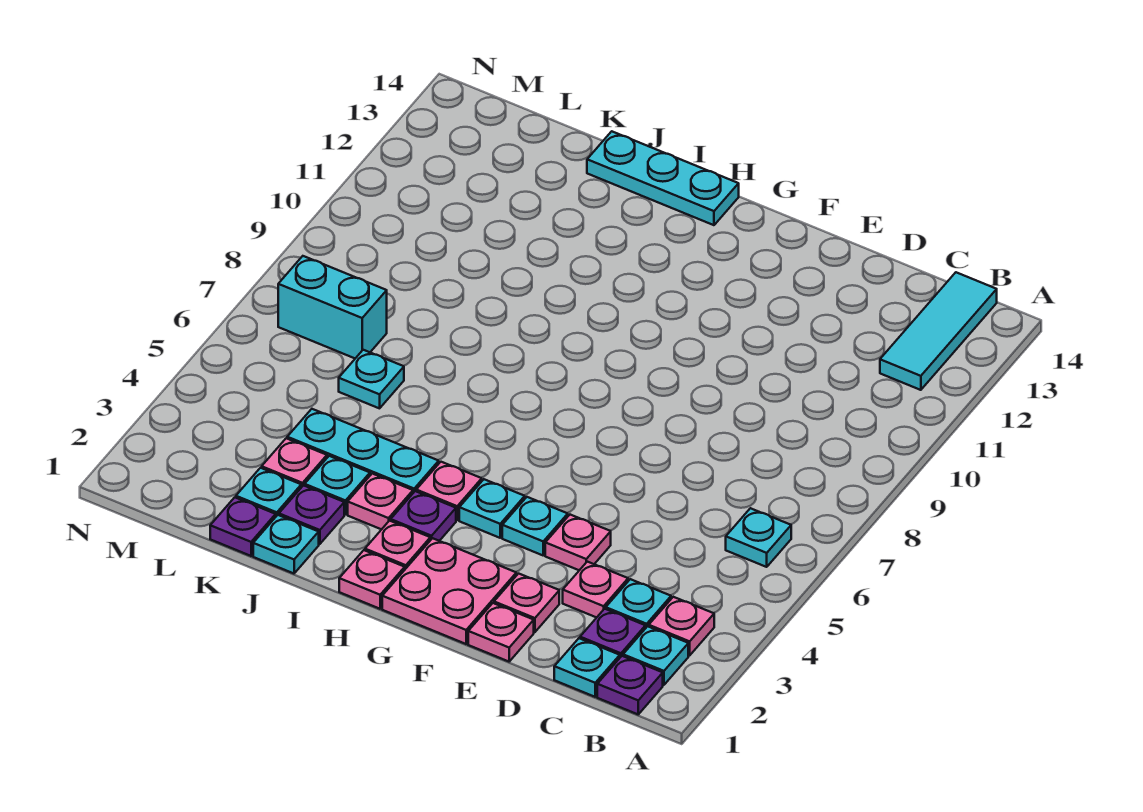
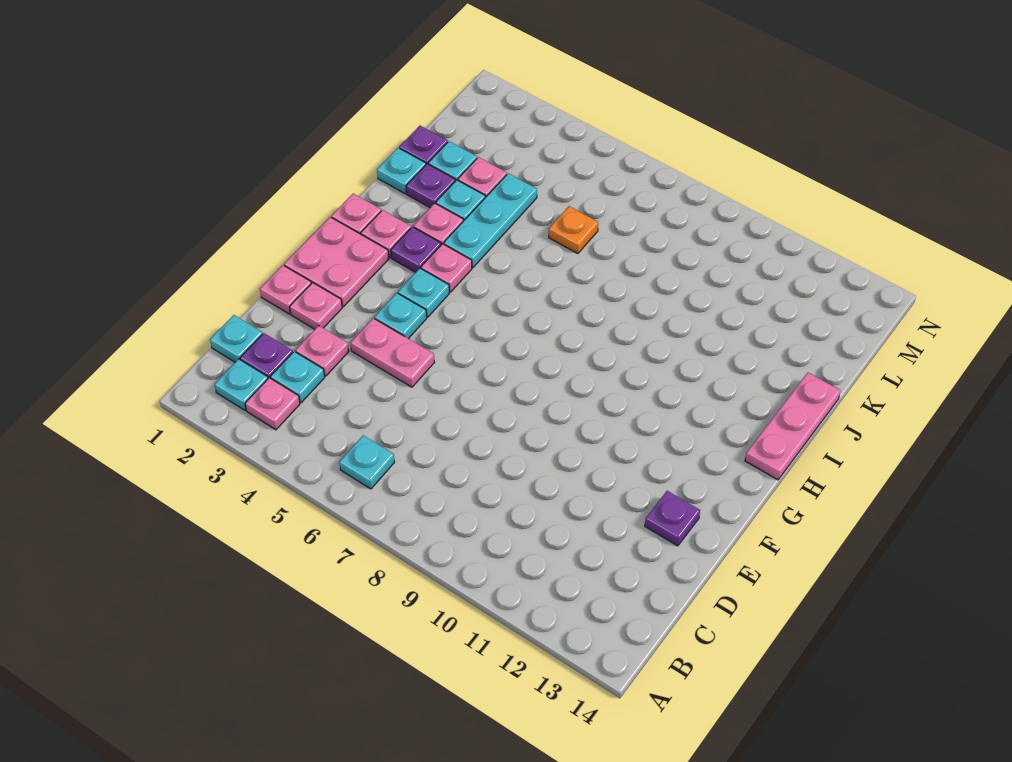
purple 1x1 plate [597,656,663,714] -> purple 1x1 plate moved to [645,491,700,546]
cyan 1x3 tile [880,272,997,390] -> none
pink 1x1 plate [545,515,611,570] -> pink 1x2 plate [351,318,434,387]
cyan 1x3 plate [587,131,739,225] -> pink 1x3 plate [745,373,840,480]
cyan 1x1 plate [339,350,404,408] -> orange 1x1 plate [549,206,598,254]
cyan 1x2 brick [278,256,387,358] -> none

